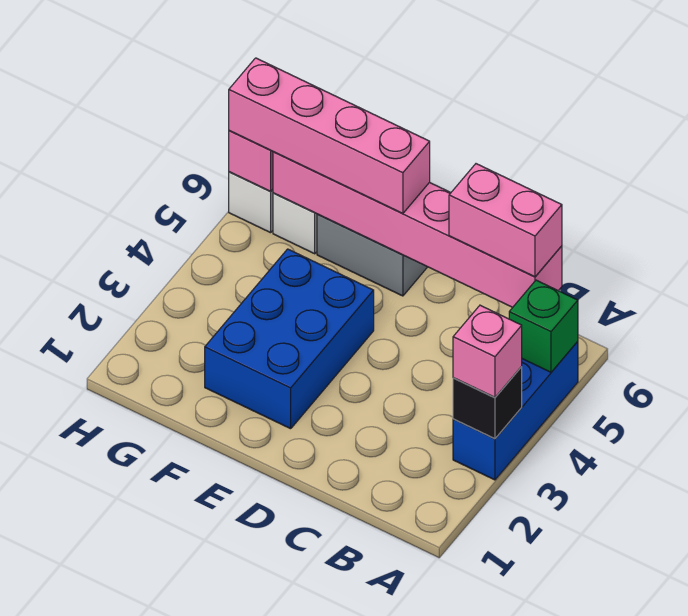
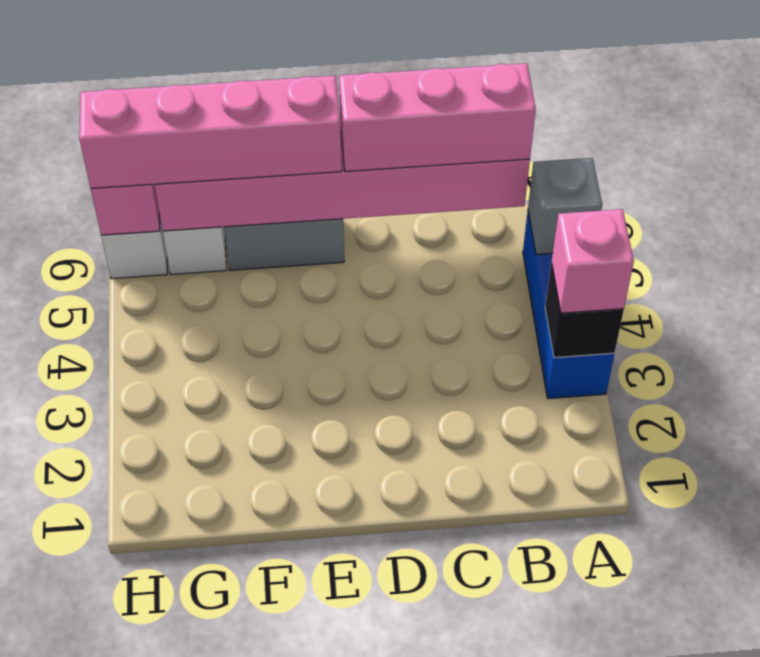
green 1x1 brick [509,280,578,372] -> grey 1x1 brick [528,158,602,254]
pink 1x2 brick [449,164,562,277] -> pink 1x3 brick [339,63,536,172]
blue 2x3 brick [205,249,374,429] -> none

